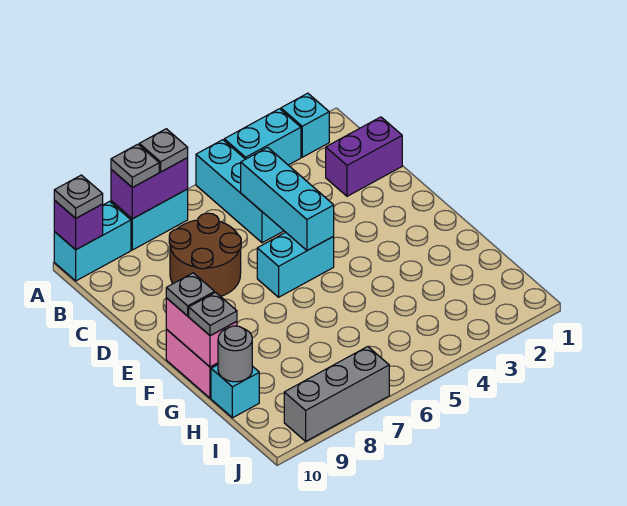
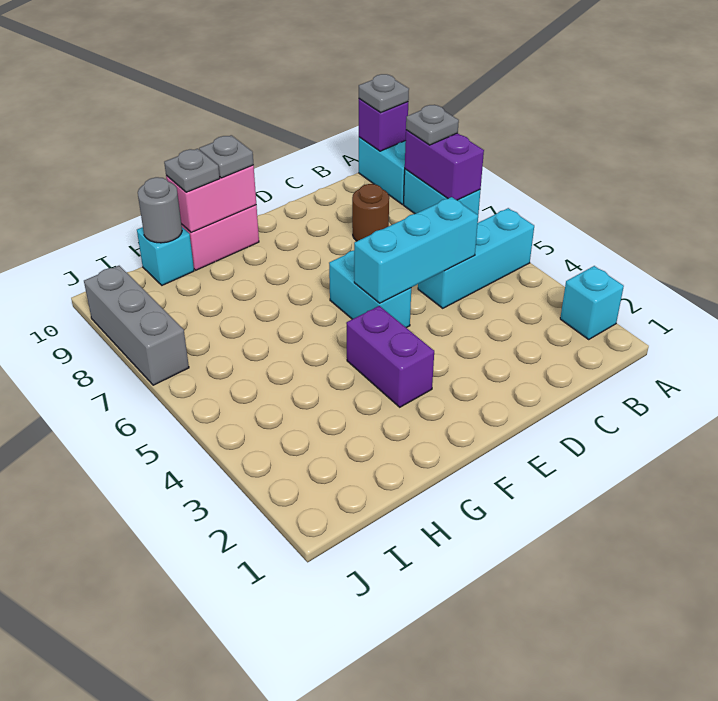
cyan 1x2 brick [224,109,301,165] -> none
grey 1x1 plate [139,129,188,172] -> none
purple 1x2 brick [326,117,402,196] -> purple 1x2 brick moved to [346,306,434,407]
brown 2x2 round brick [169,213,241,296] -> brown 1x1 round brick [352,184,389,241]

